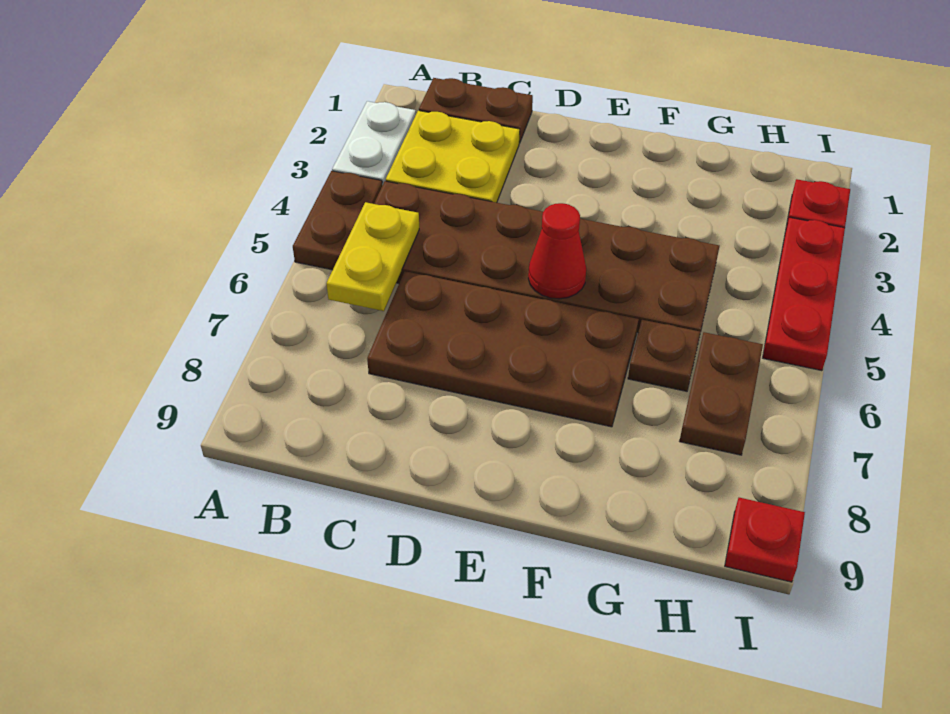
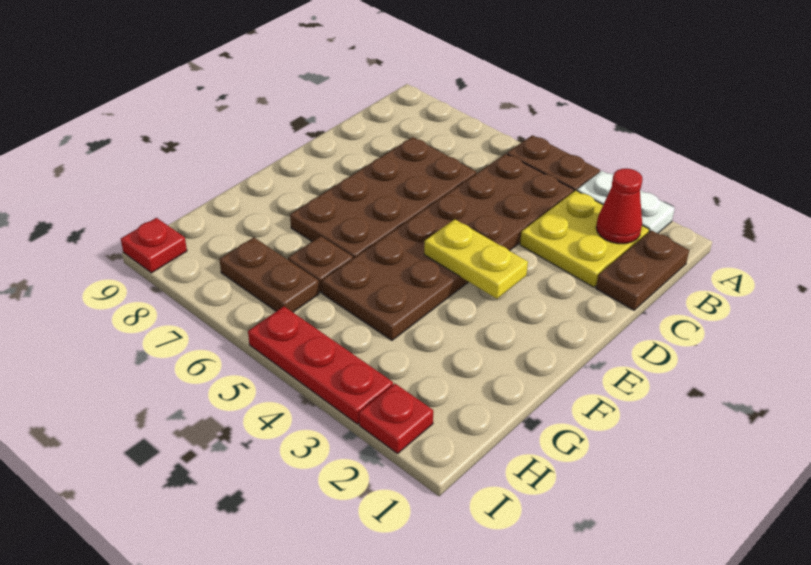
yellow 1x2 plate [326,202,419,311] -> yellow 1x2 plate moved to [424,219,528,299]
red 1x1 cone [528,203,586,299] -> red 1x1 cone moved to [596,168,643,244]

